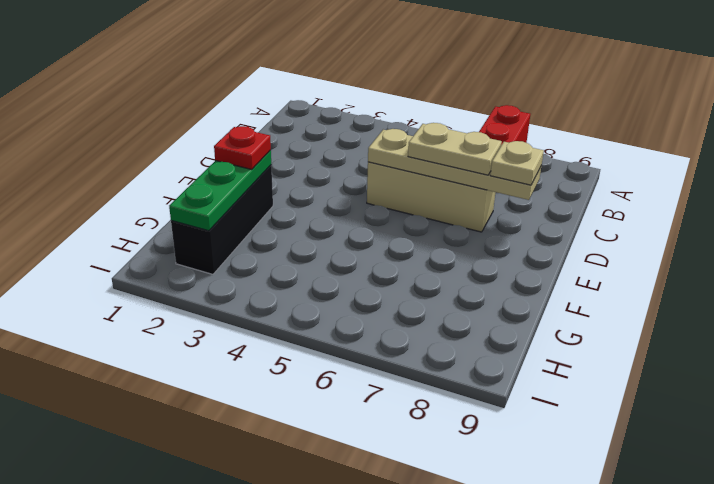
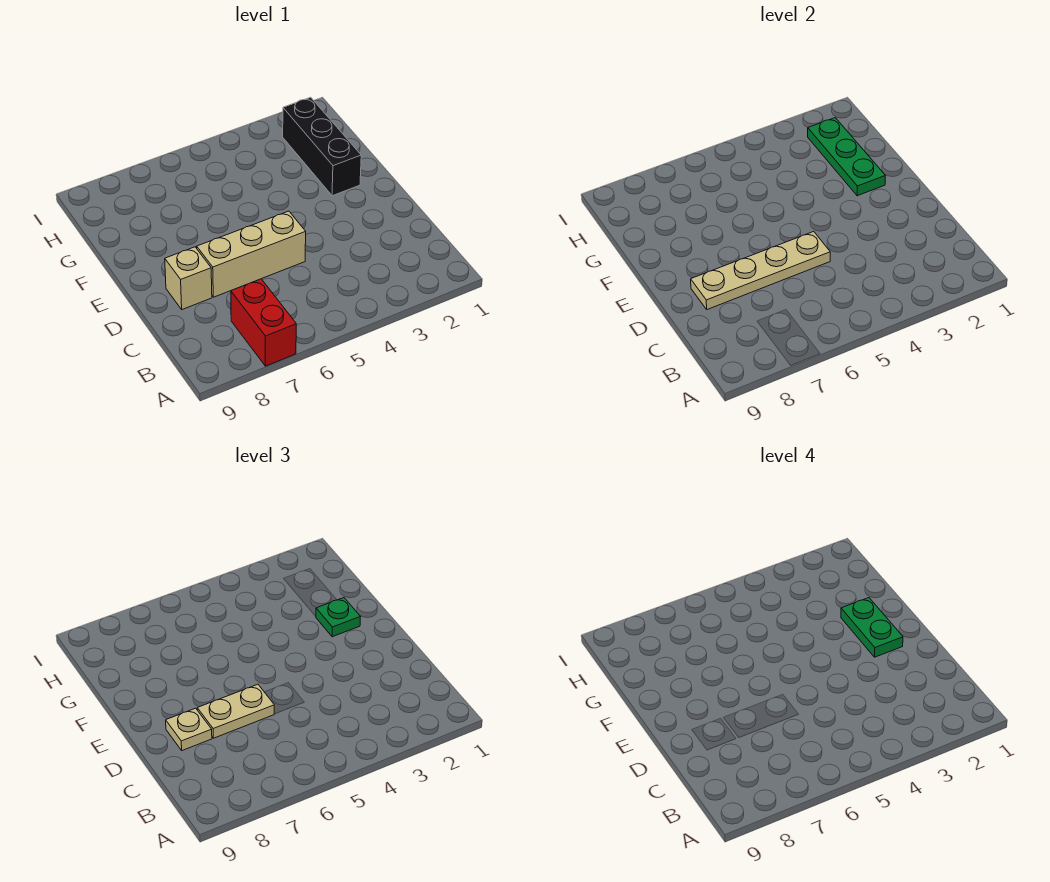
none -> tan 1x1 brick [165,247,212,310]
none -> green 1x2 plate [841,598,903,657]
red 1x1 plate [214,126,271,169] -> green 1x1 plate [316,598,360,637]

